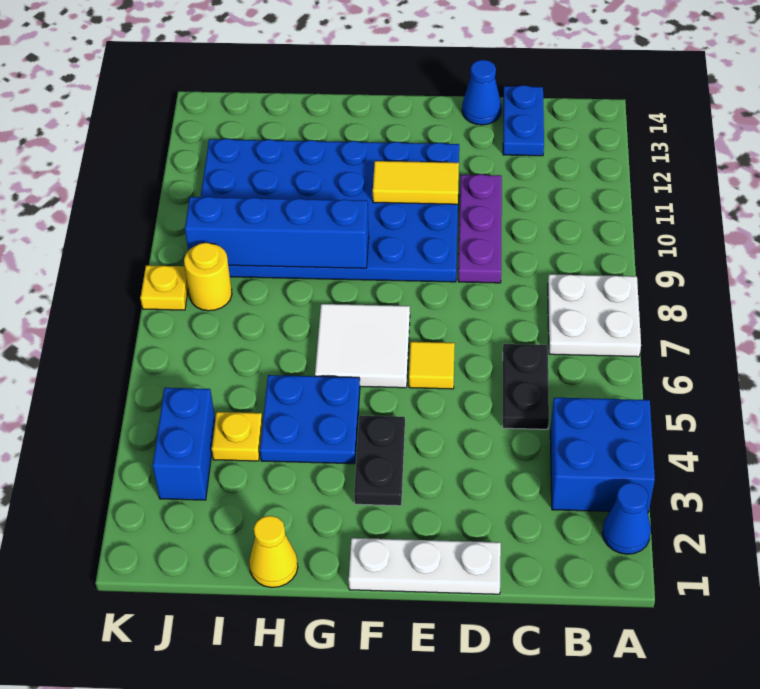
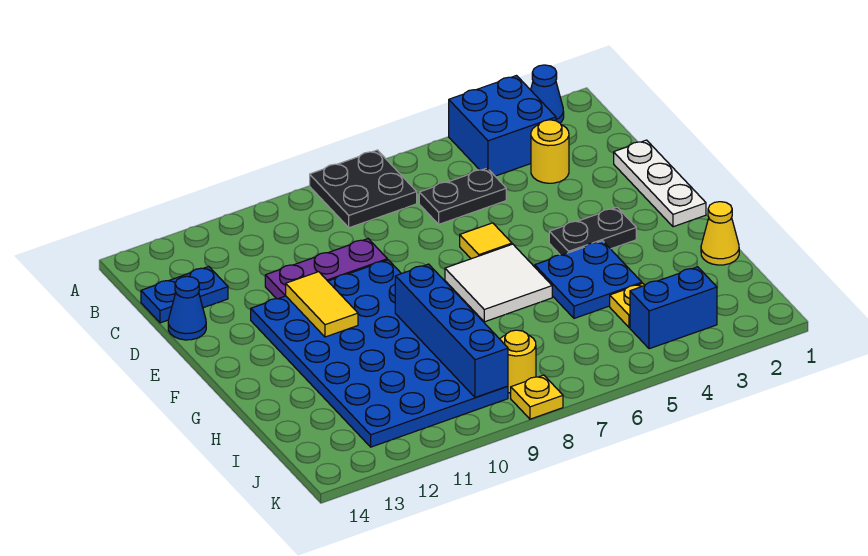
white 2x2 plate [548,274,641,357] -> black 2x2 plate [310,150,417,228]
none -> yellow 1x1 round brick [531,120,569,183]

